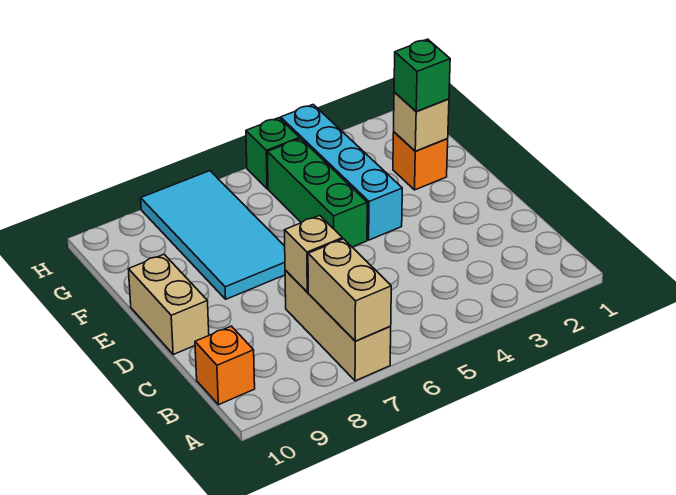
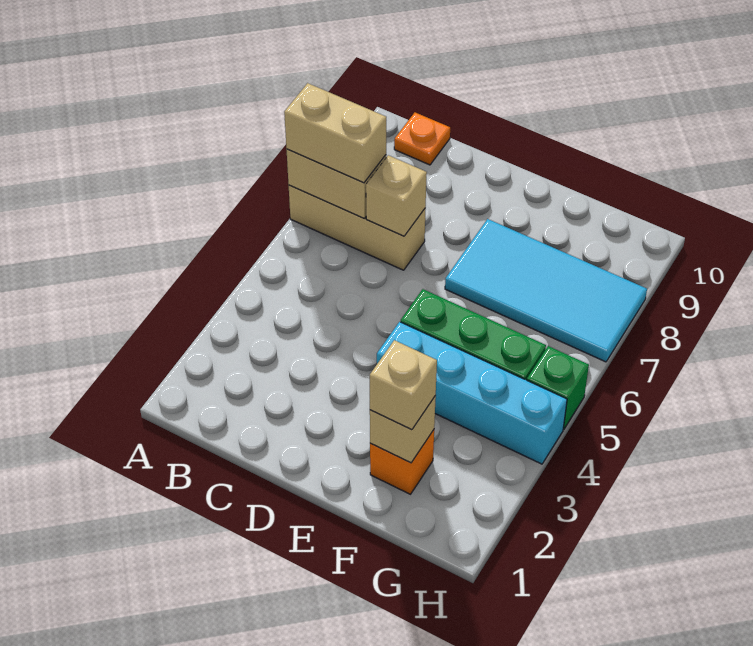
orange 1x1 brick [195,326,255,405] -> orange 1x1 plate [394,113,450,165]
tan 1x2 brick [129,254,209,354] -> tan 1x2 brick moved to [284,83,386,183]
green 1x1 brick [394,39,450,111] -> tan 1x1 brick [370,340,437,430]

